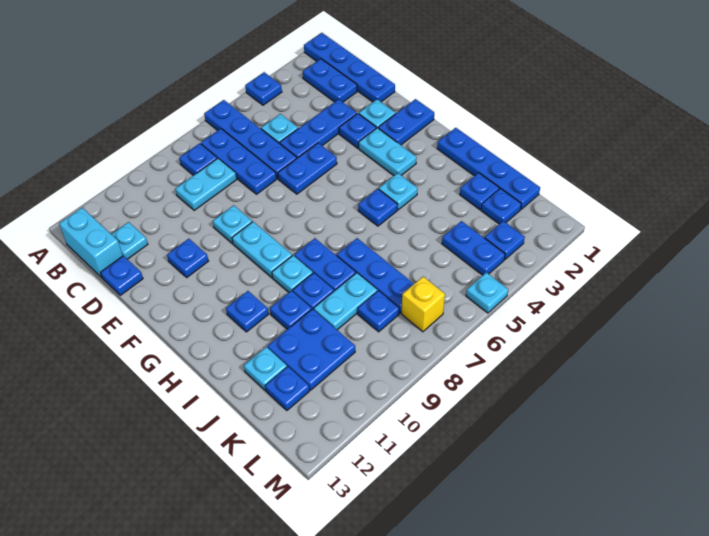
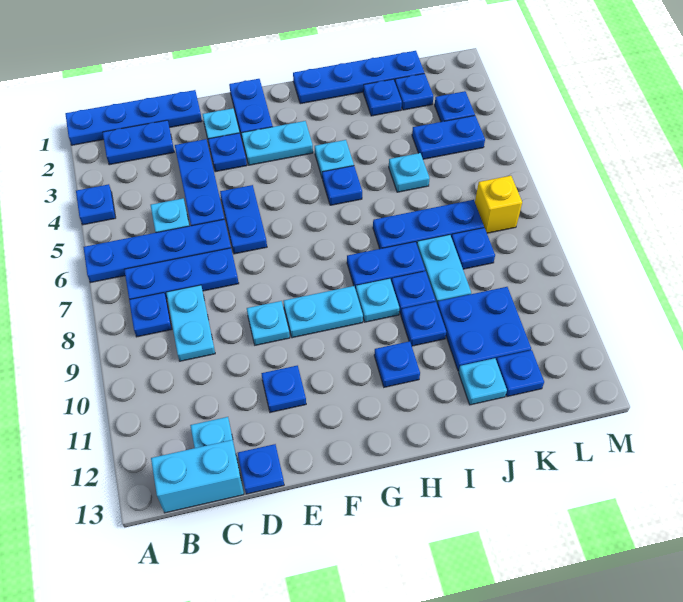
cyan 1x1 plate [466,272,508,313] -> cyan 1x1 plate moved to [389,153,430,192]

